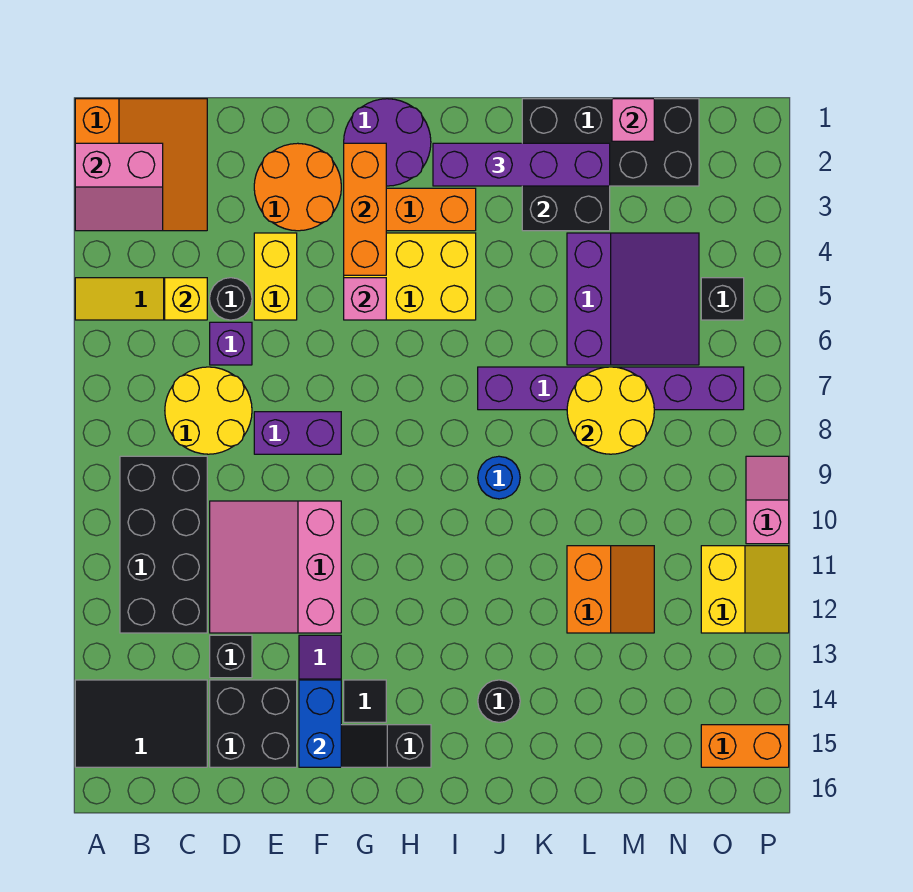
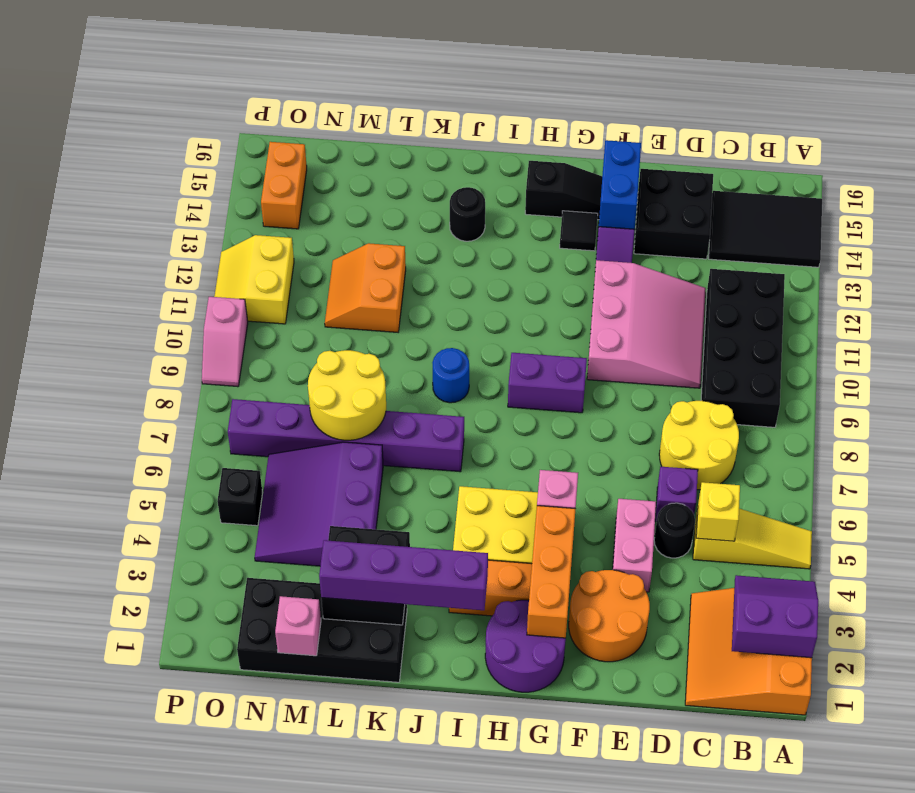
pink 2x2 slope [75,143,163,231] -> purple 2x2 slope [732,575,818,658]
black 1x1 brick [210,635,252,678] -> none
yellow 1x2 brick [254,233,297,320] -> pink 1x2 brick [613,499,656,592]
purple 1x2 brick [254,412,341,454] -> purple 1x2 brick moved to [508,353,587,413]
orange 1x2 brick [701,725,789,767] -> orange 1x2 brick turned to [261,142,307,229]

